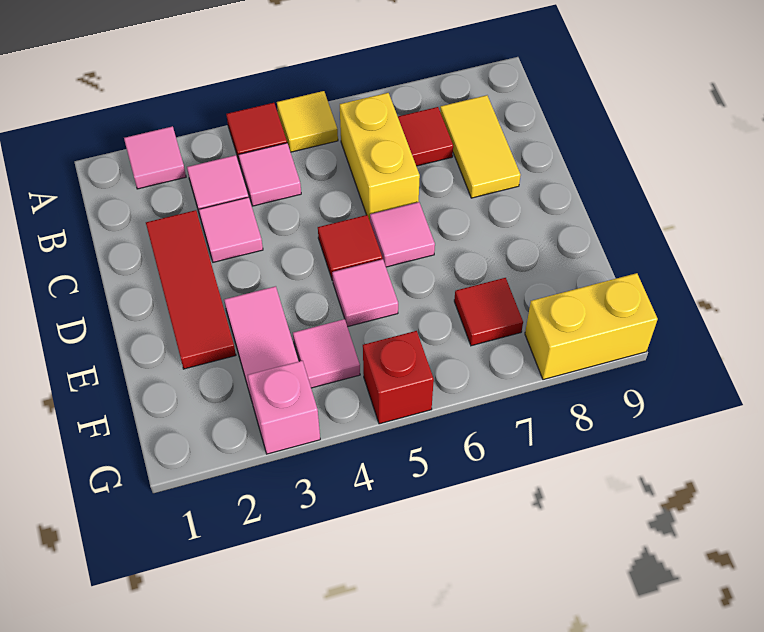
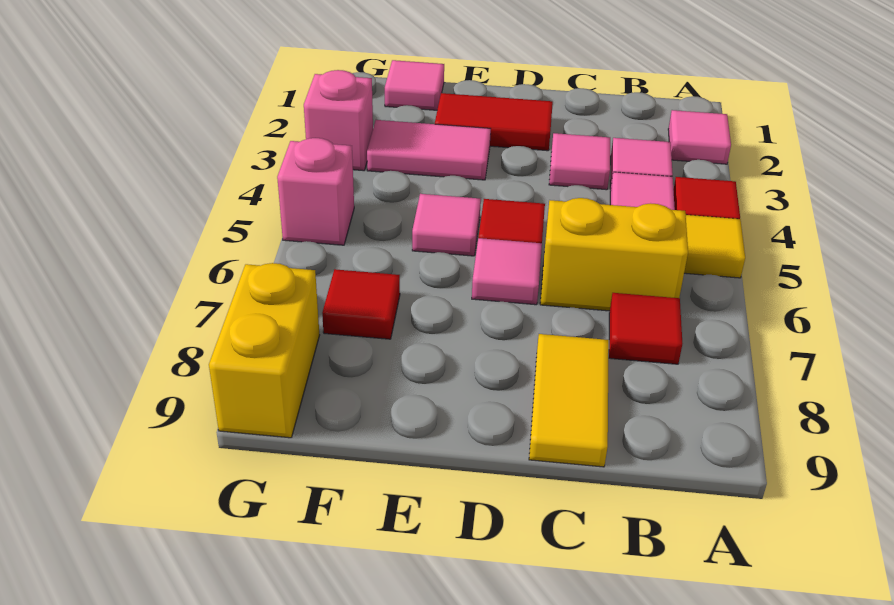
yellow 1x2 tile [440,95,521,198] -> yellow 1x2 tile turned to [529,334,609,467]
red 1x3 tile [146,210,236,369] -> red 1x2 tile [435,93,553,151]
pink 1x1 tile [293,319,360,388] -> pink 1x1 tile moved to [385,60,444,110]
red 1x1 brick [363,331,434,424] -> pink 1x1 brick [277,138,354,245]

